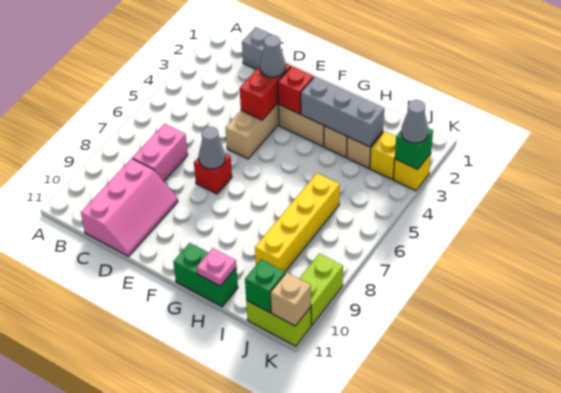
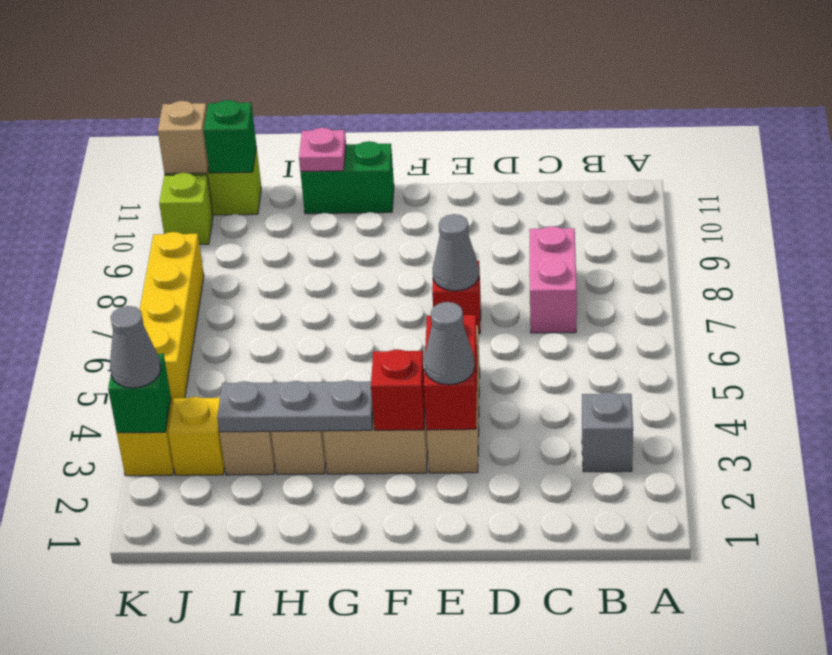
grey 1x1 brick [242,27,272,70] -> grey 1x1 brick moved to [582,392,633,472]
pink 2x3 slope [81,159,178,256] -> none
grey 1x3 brick [301,77,384,147] -> grey 1x3 plate [217,380,373,432]
yellow 1x4 brick [255,173,340,272] -> yellow 1x4 brick moved to [140,232,204,404]
lime 1x2 brick [299,254,343,325] -> lime 1x1 brick [159,173,213,244]

